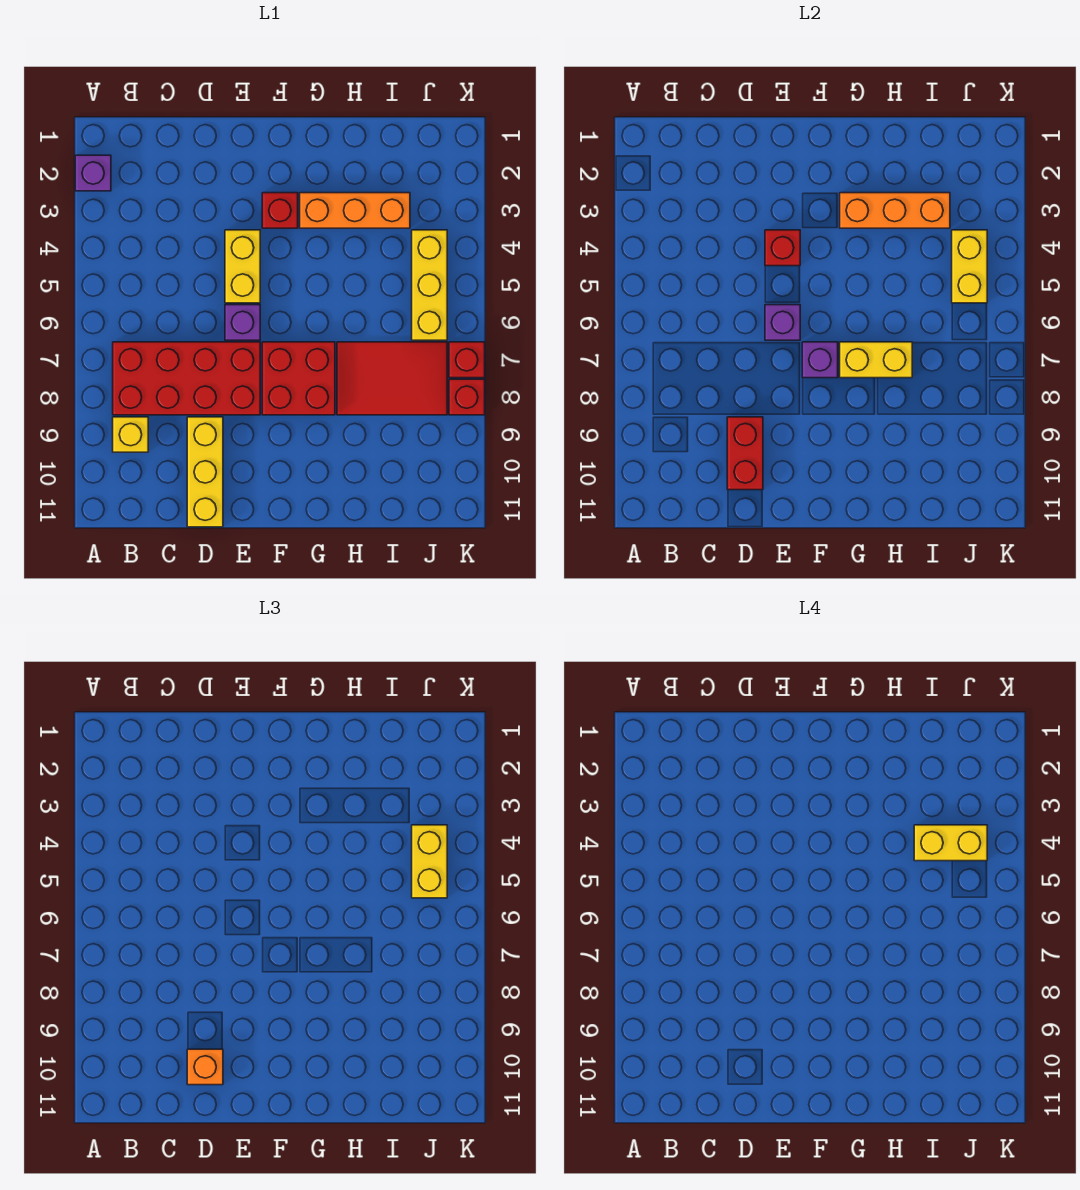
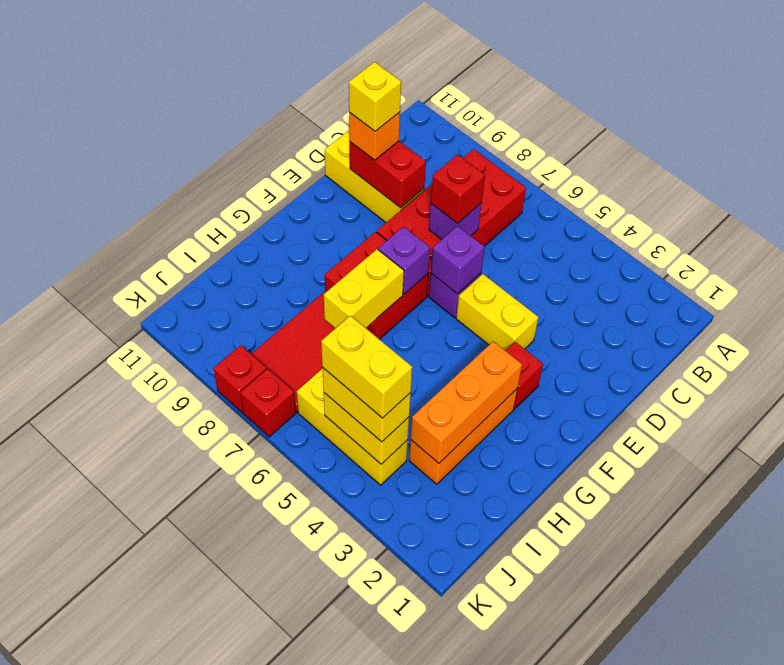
purple 1x1 brick [75,155,111,191] -> purple 1x1 brick moved to [429,203,482,240]
yellow 1x1 brick [113,417,148,452] -> yellow 1x1 brick moved to [349,62,401,131]
red 1x1 brick [765,230,800,266] -> red 1x1 brick moved to [431,155,485,223]
yellow 1x2 brick [914,825,987,861] -> yellow 1x2 brick turned to [321,316,412,418]

